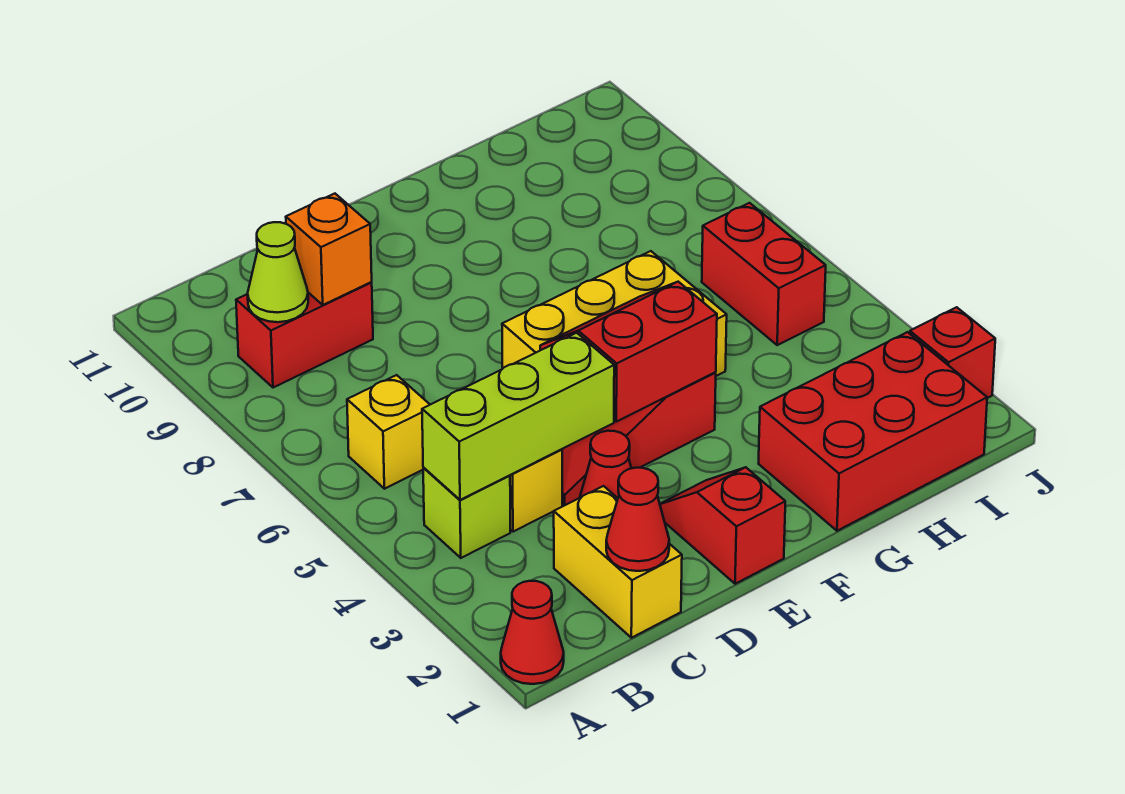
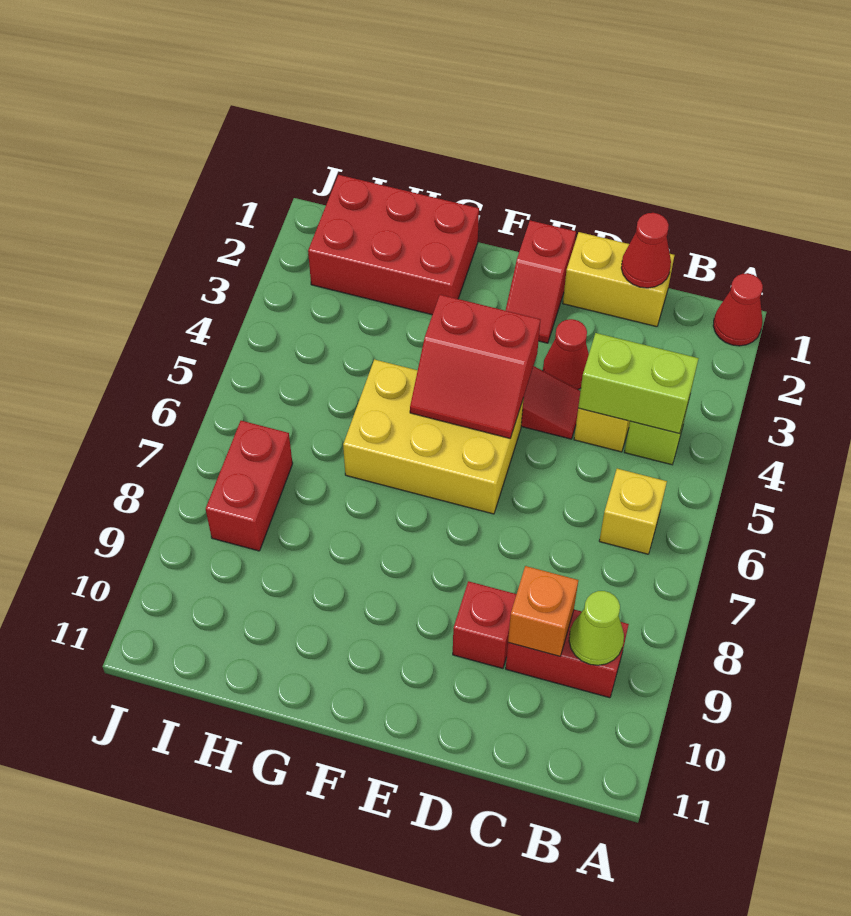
lime 1x3 brick [422,333,614,500] -> lime 1x2 brick [578,333,699,434]
yellow 1x2 brick [554,486,682,638] -> yellow 1x2 brick turned to [563,232,674,327]
red 1x2 brick [702,203,826,345] -> red 1x2 brick moved to [206,421,293,551]
red 1x1 brick [910,307,995,398] -> red 1x1 brick moved to [453,581,516,668]

